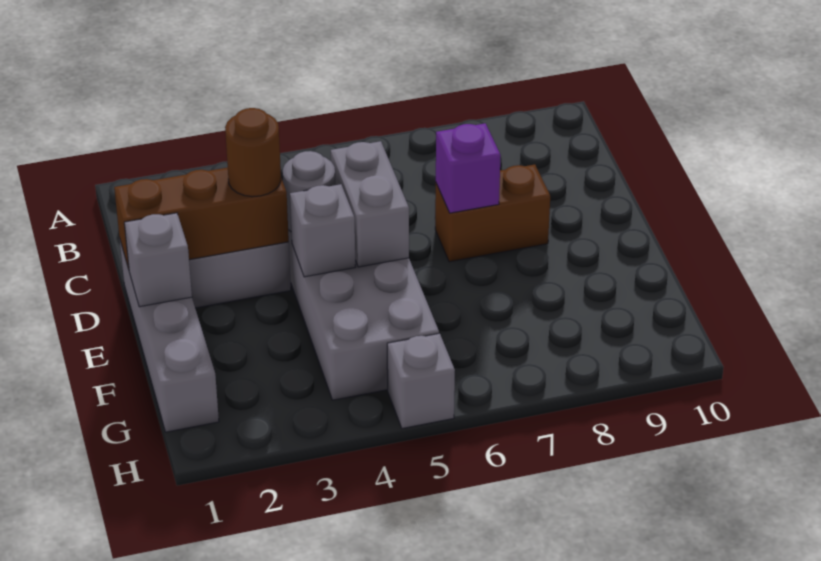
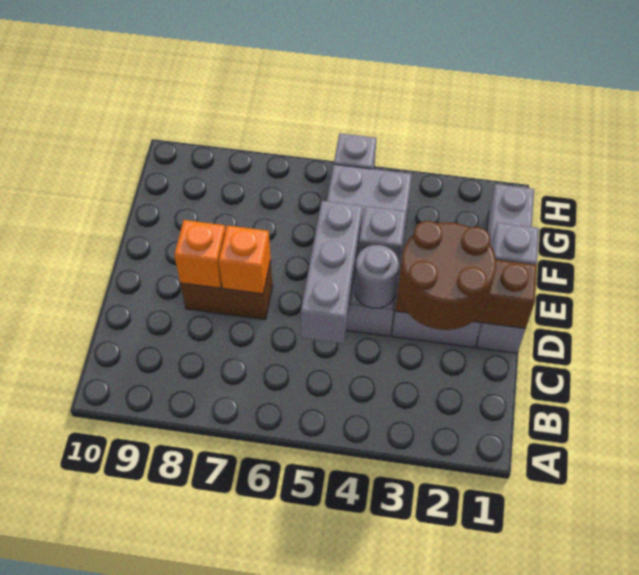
brown 1x1 round brick [225,108,281,197] -> brown 2x2 round brick [398,221,496,330]
grey 1x2 brick [331,141,409,267] -> grey 1x3 brick [301,201,363,343]
purple 1x1 brick [436,123,501,213] -> orange 1x1 brick [219,226,271,294]
none -> orange 1x1 brick [174,220,226,288]

